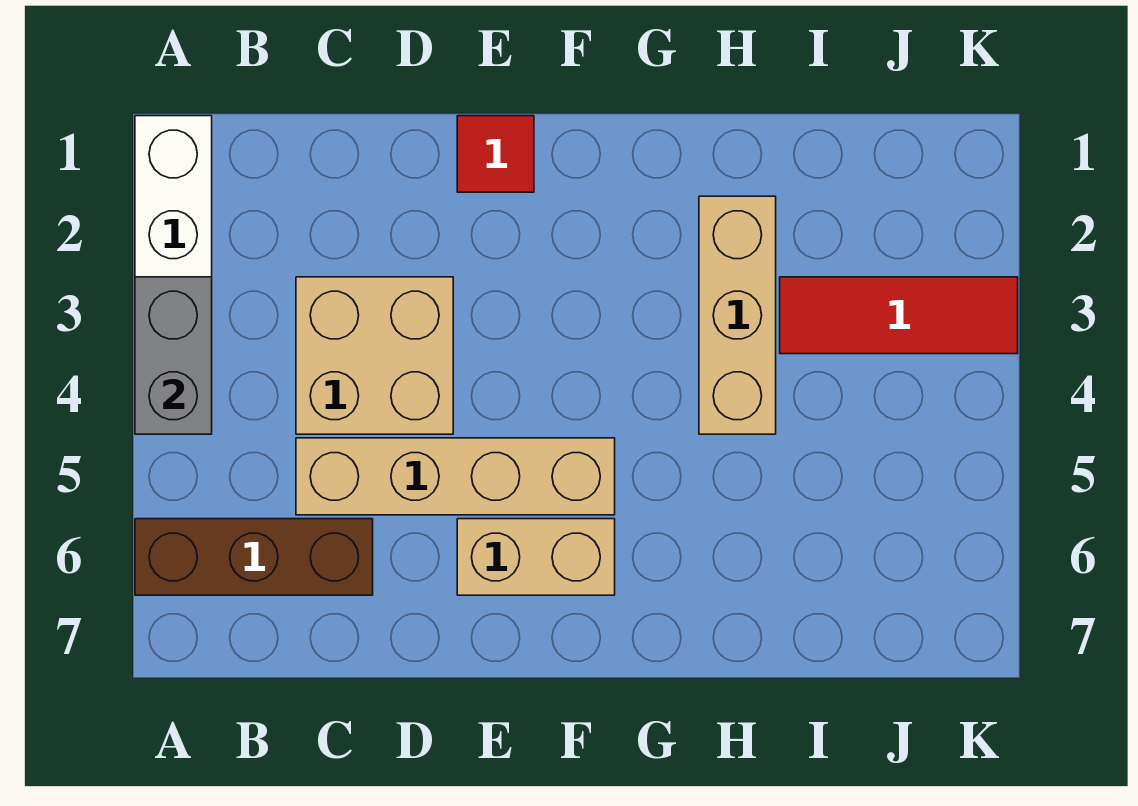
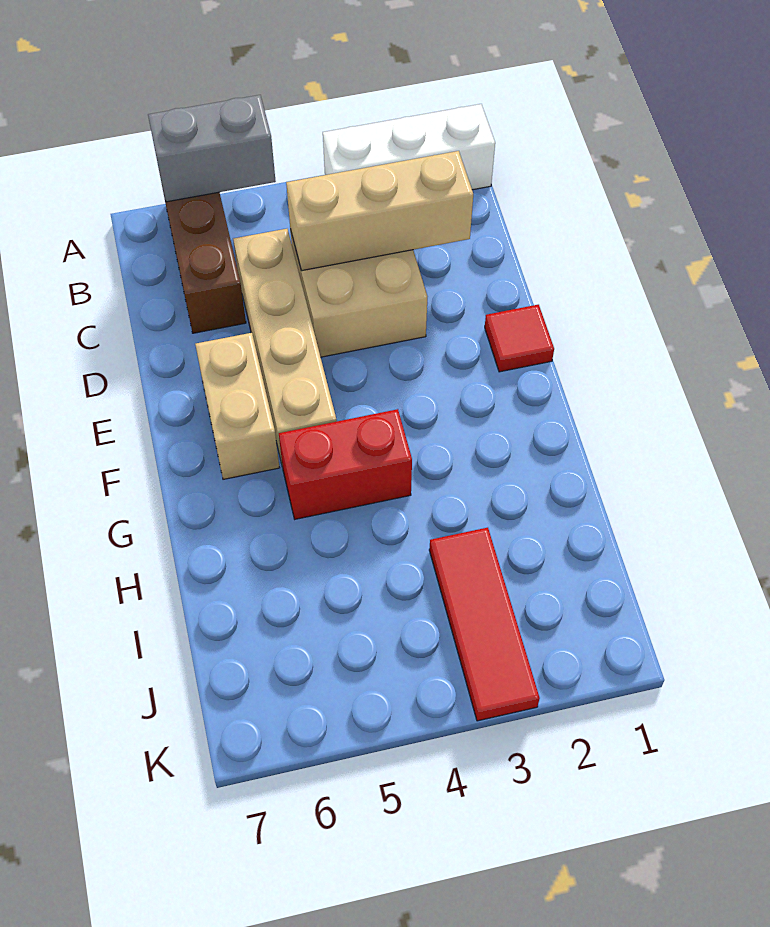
grey 1x2 brick [135,277,212,434] -> grey 1x2 brick moved to [148,95,276,202]
none -> red 1x2 brick [279,409,412,519]
tan 1x3 brick [699,196,776,434] -> tan 1x3 brick moved to [286,151,473,271]

